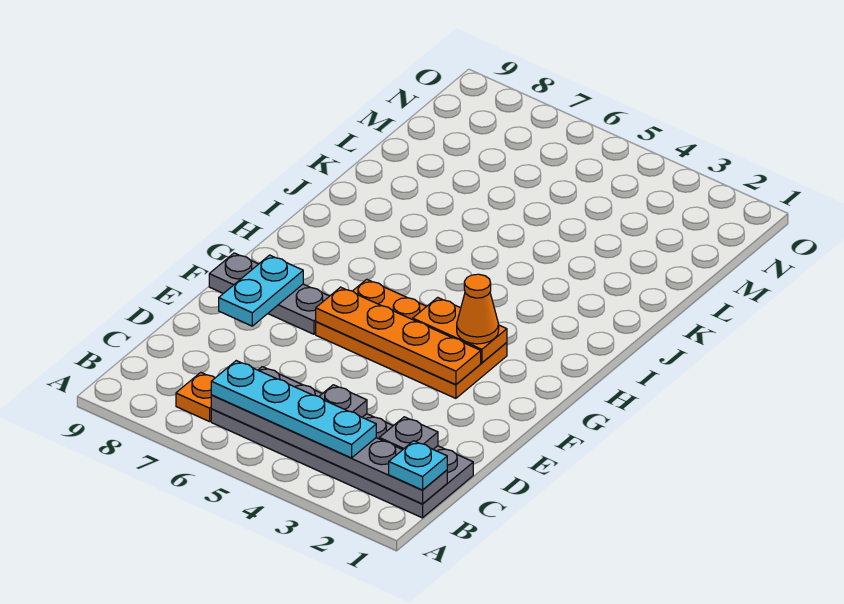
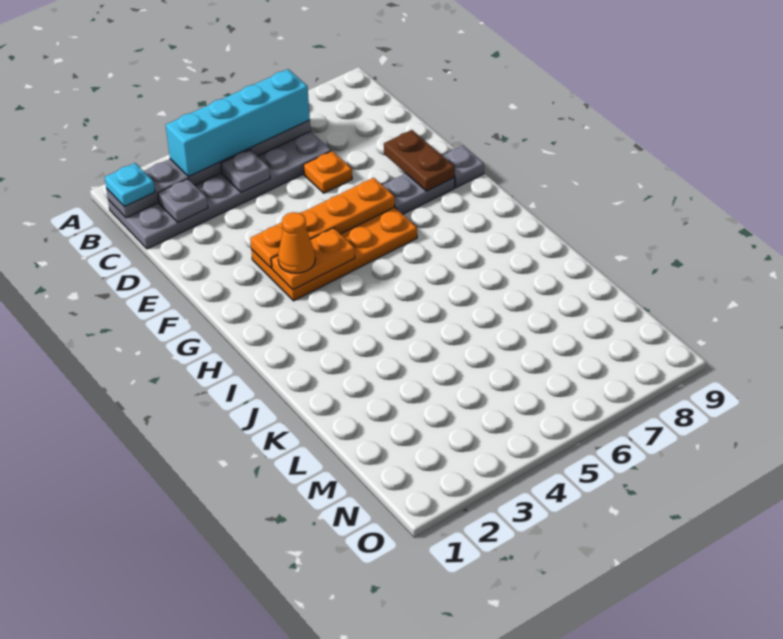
cyan 1x4 plate [211,361,376,458] -> cyan 1x4 brick [166,69,310,177]
orange 1x1 plate [176,372,215,422] -> orange 1x1 plate moved to [303,151,352,193]
cyan 1x2 plate [219,255,303,326] -> brown 1x2 plate [384,130,455,191]

